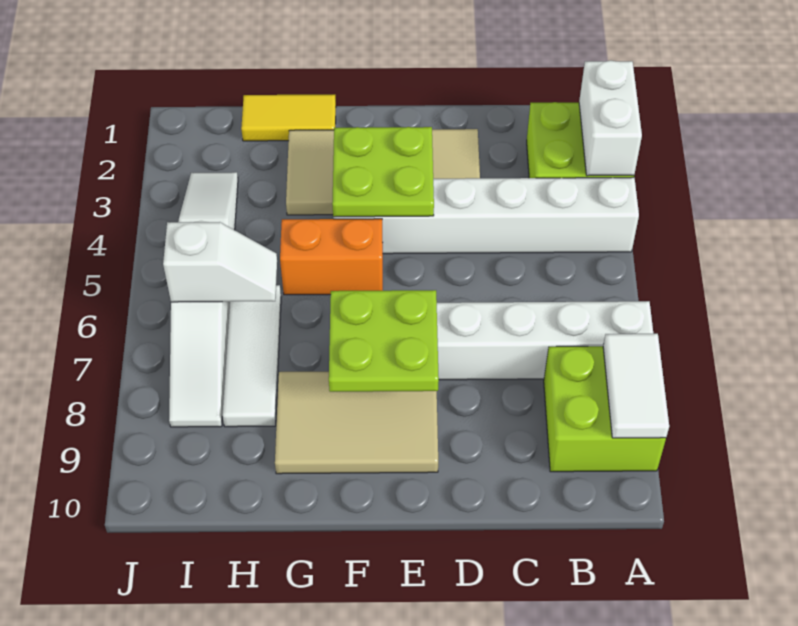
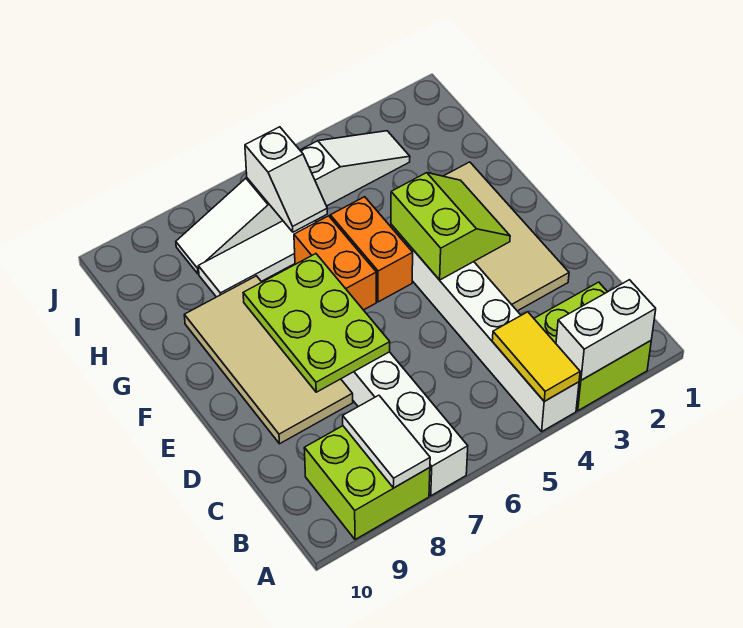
white 1x2 tile [603,334,669,438] -> white 1x2 tile turned to [343,395,430,488]
lime 2x2 plate [332,127,434,217] -> lime 2x2 slope [391,173,510,280]
lime 2x2 plate [329,290,439,392] -> lime 2x3 plate [243,254,390,392]
tan 2x3 tile [275,372,438,474] -> tan 2x4 tile [184,276,353,444]
none -> orange 1x2 brick [294,216,376,310]
yellow 1x2 tile [241,95,336,141] -> yellow 1x2 tile moved to [492,312,580,401]

